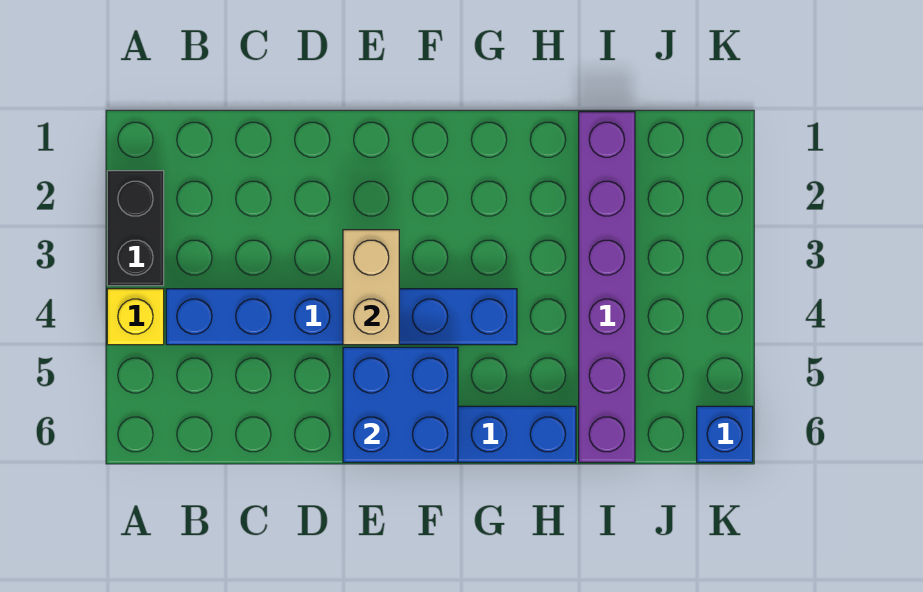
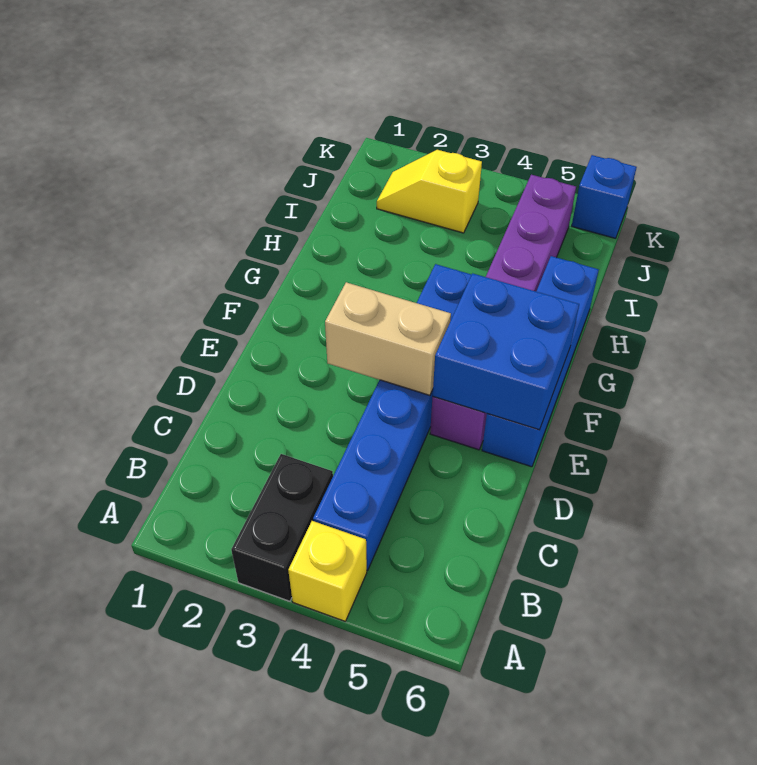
black 1x2 brick [107,171,164,286] -> black 1x2 brick turned to [231,454,333,601]
purple 1x6 brick [579,112,635,462] -> purple 1x6 brick turned to [430,175,576,450]
none -> yellow 1x2 slope [377,150,482,233]

